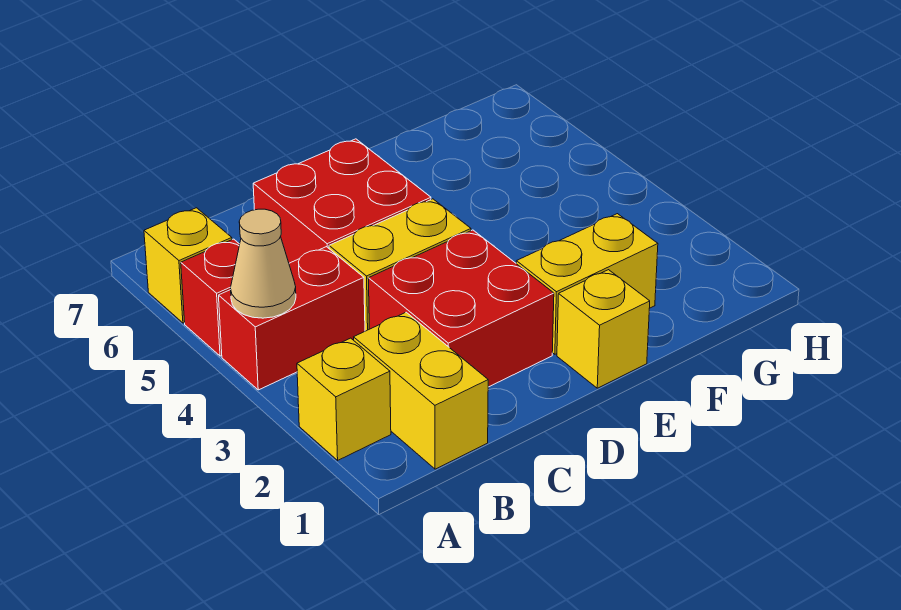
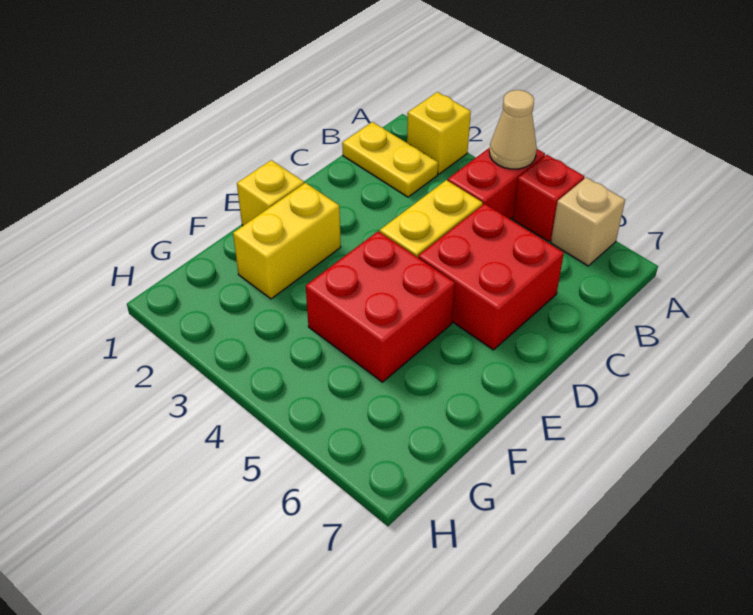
yellow 1x1 brick [144,208,232,323] -> tan 1x1 brick [551,177,625,266]
yellow 1x2 brick [354,312,488,469] -> yellow 1x2 plate [342,122,438,197]
red 2x2 brick [368,230,554,387] -> red 2x2 brick moved to [306,231,455,382]

